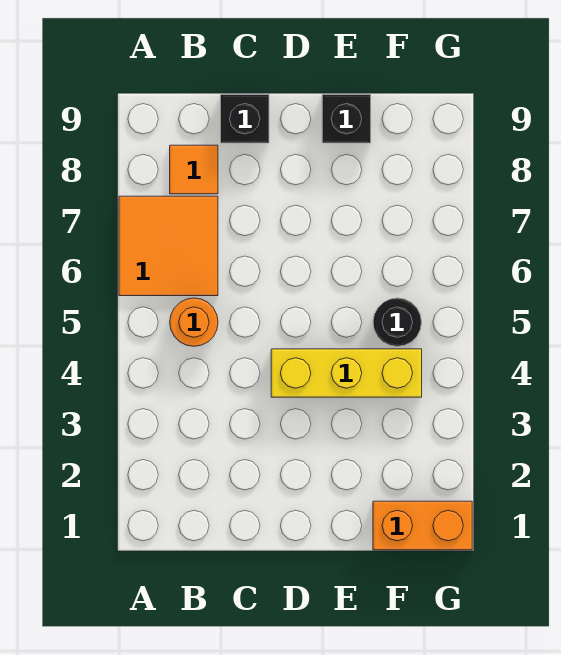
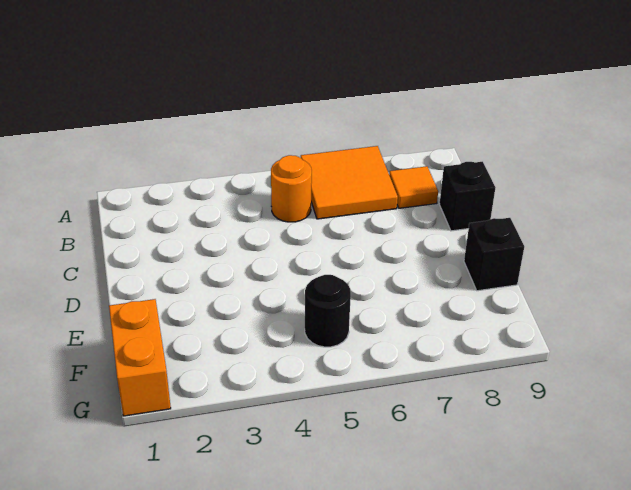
yellow 1x3 brick [271,349,422,397] -> none

